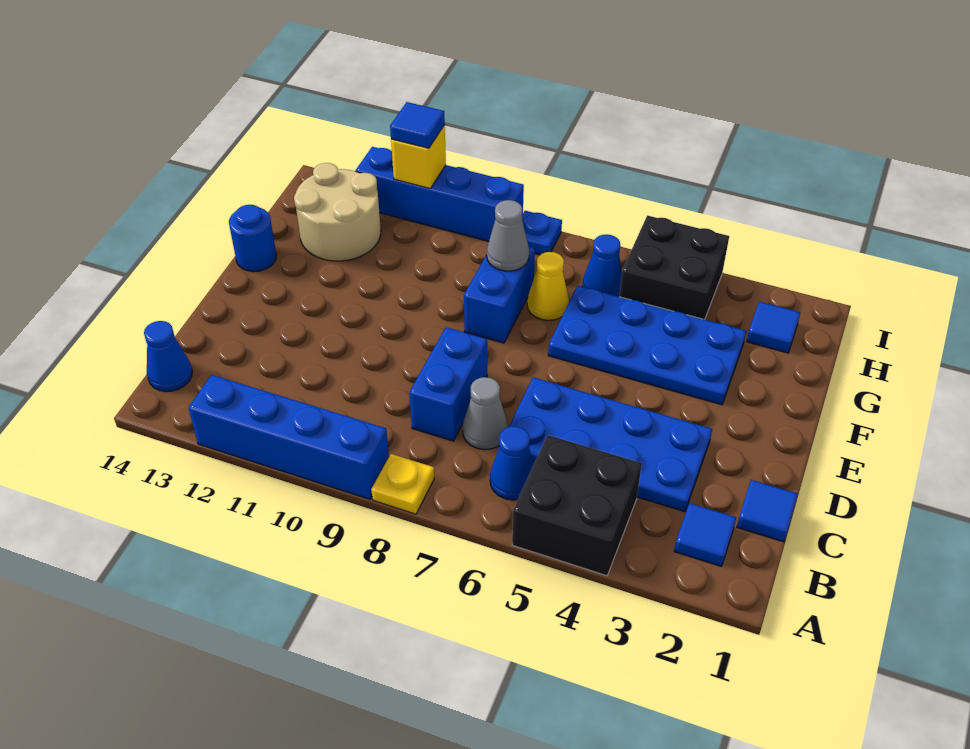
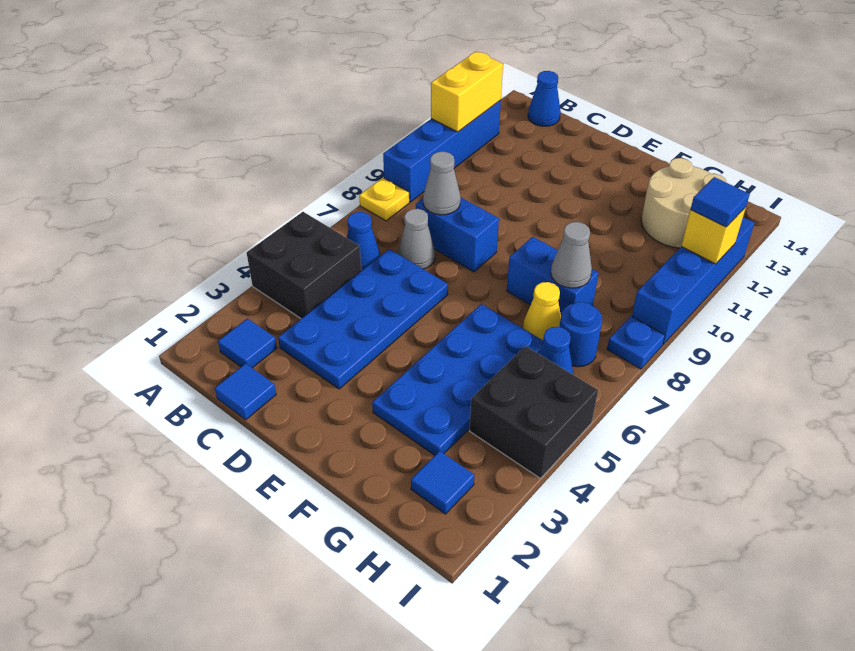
none -> yellow 1x2 brick [431,51,503,132]
none -> grey 1x1 cone [423,152,461,215]
blue 1x1 round brick [229,205,276,272] -> blue 1x1 round brick moved to [560,302,602,367]

